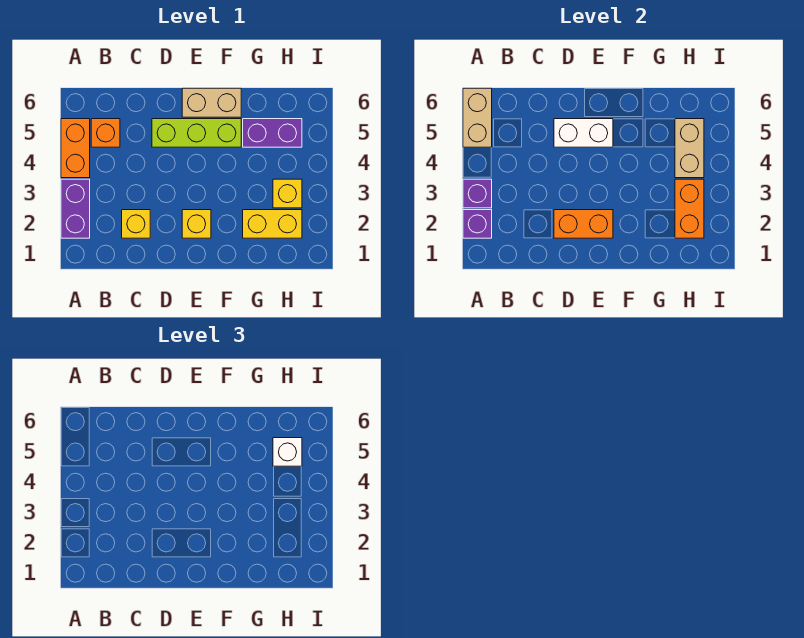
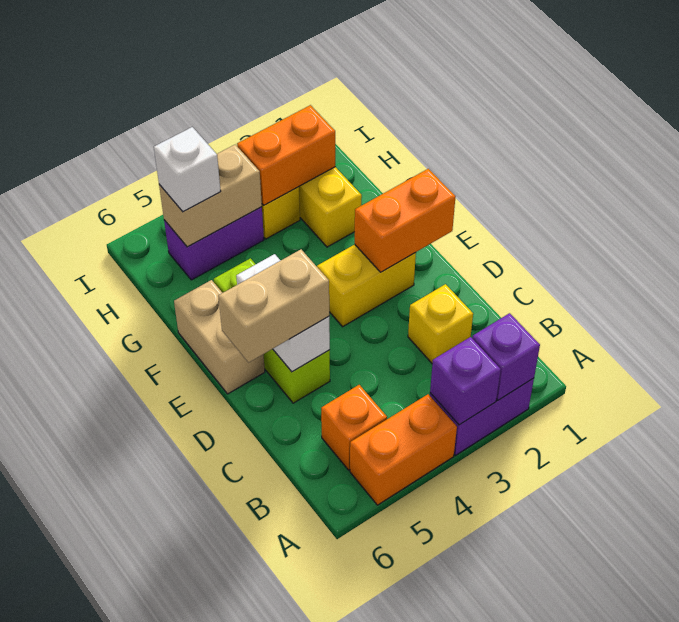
tan 1x2 brick [463,88,492,147] -> tan 1x2 brick moved to [218,249,329,363]
orange 1x2 brick [554,210,613,238] -> orange 1x2 brick turned to [355,169,456,272]
yellow 1x1 brick [182,210,211,238] -> yellow 1x2 brick [317,244,416,327]
purple 1x2 brick [243,119,302,147] -> purple 1x2 brick turned to [164,207,264,280]

